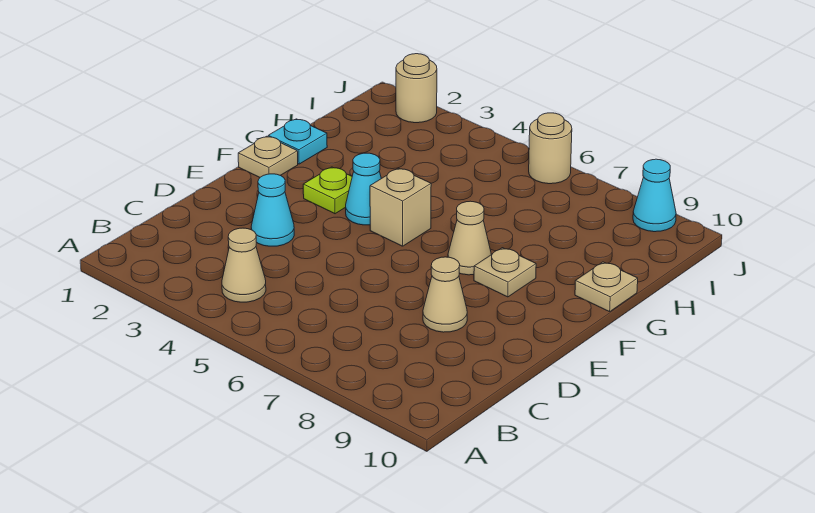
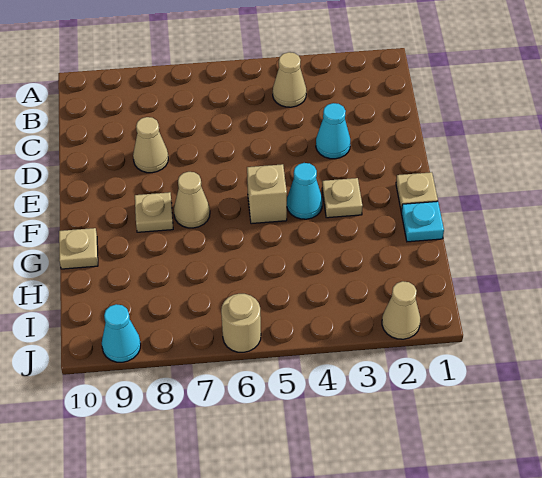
lime 1x1 plate [303,167,352,214] -> tan 1x1 plate [322,178,362,218]
tan 1x1 round brick [396,54,437,123] -> tan 1x1 cone [382,281,420,339]

